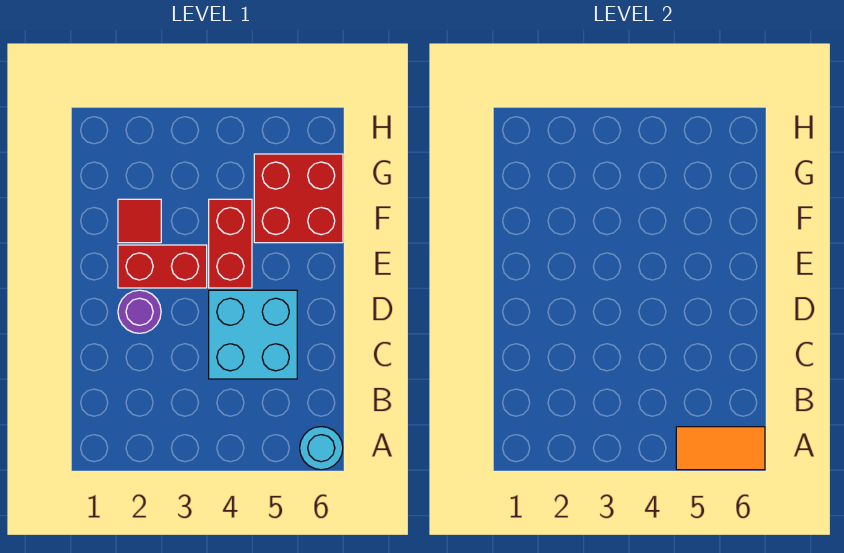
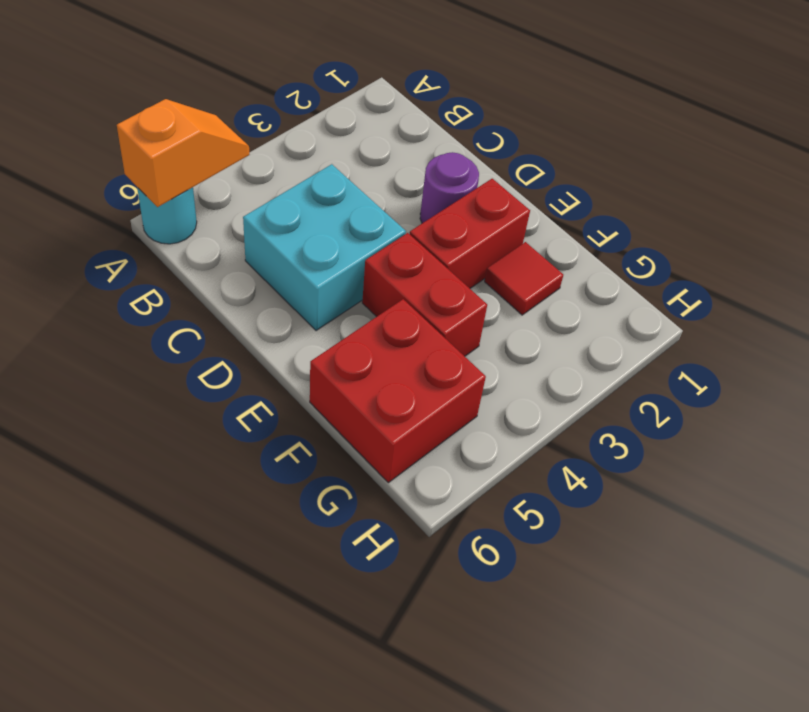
orange 1x2 tile [676,427,765,470] -> orange 1x2 slope [117,99,249,207]

